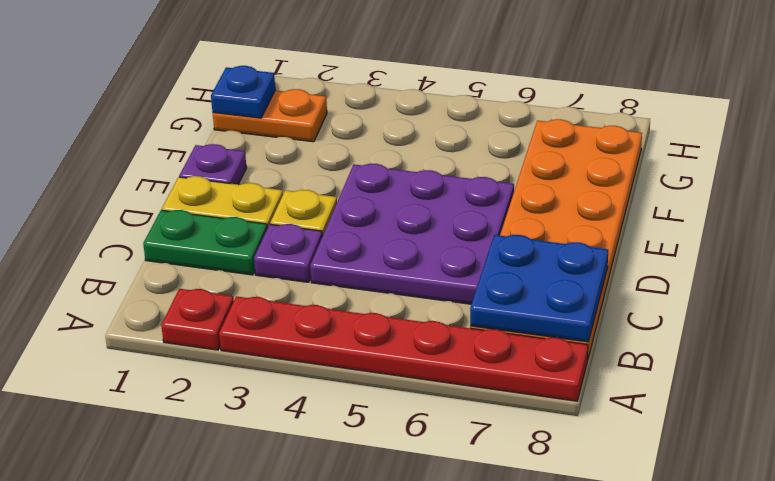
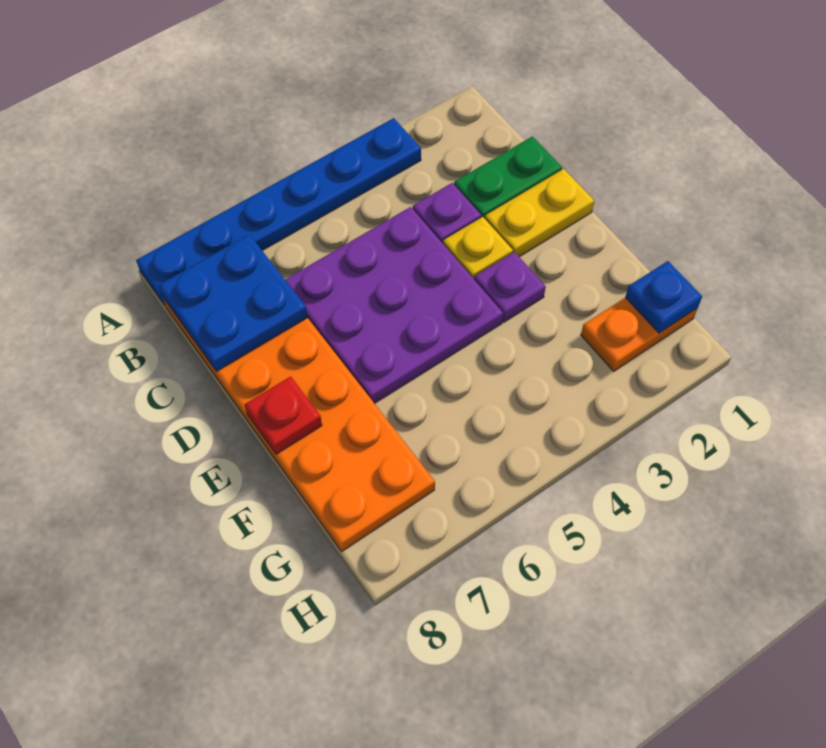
red 1x1 plate [161,289,234,350] -> red 1x1 plate moved to [245,376,322,454]
red 1x6 plate [219,296,588,401] -> blue 1x6 plate [136,118,421,305]
purple 1x1 plate [179,144,246,185] -> purple 1x1 plate moved to [474,252,546,322]

